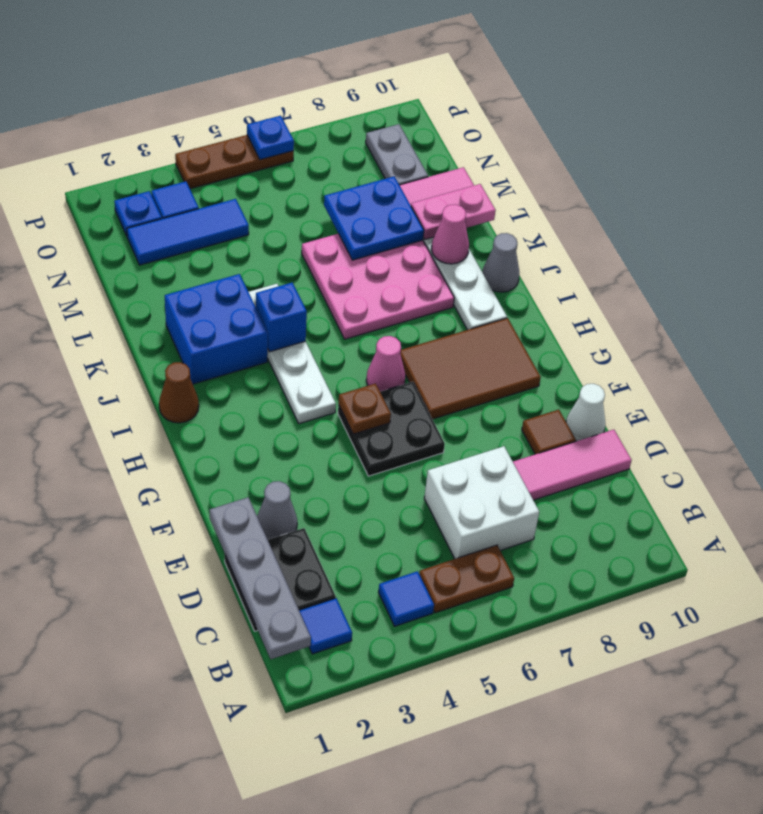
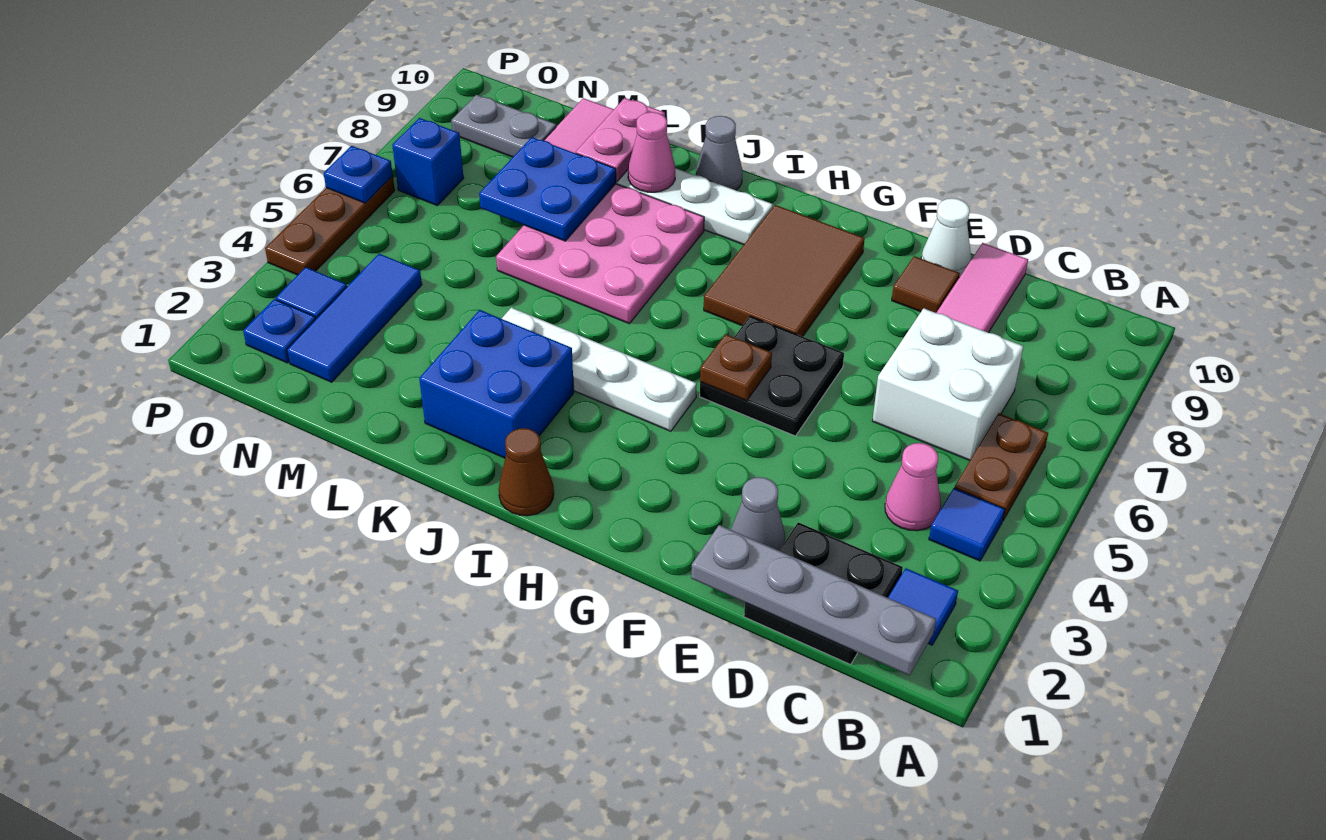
pink 1x1 cone [366,336,405,391] -> pink 1x1 cone moved to [885,443,941,531]
blue 1x1 brick [256,283,307,352] -> blue 1x1 brick moved to [392,118,464,206]

